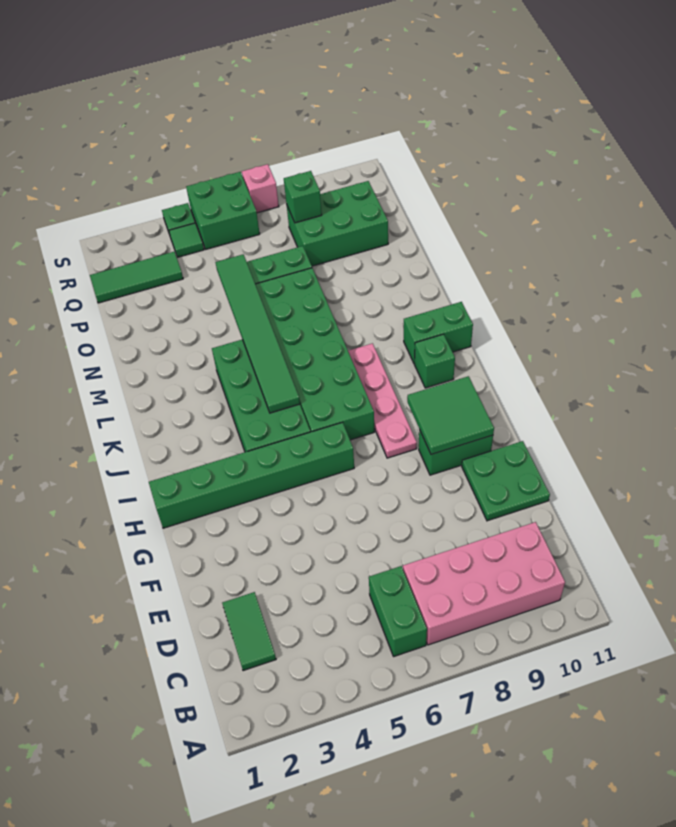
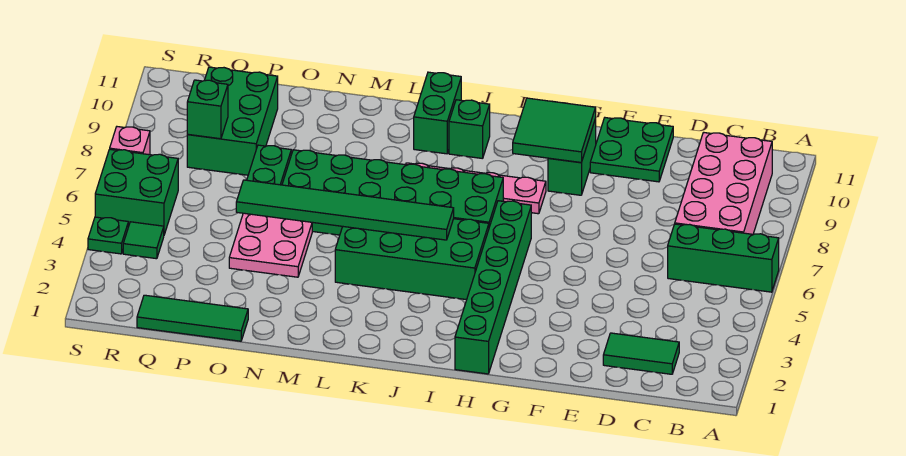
green 1x2 brick [369,566,427,656] -> green 1x3 brick [668,224,779,292]
none -> pink 2x2 plate [229,213,312,277]
green 1x3 tile [90,252,183,303] -> green 1x3 tile turned to [137,295,248,341]

